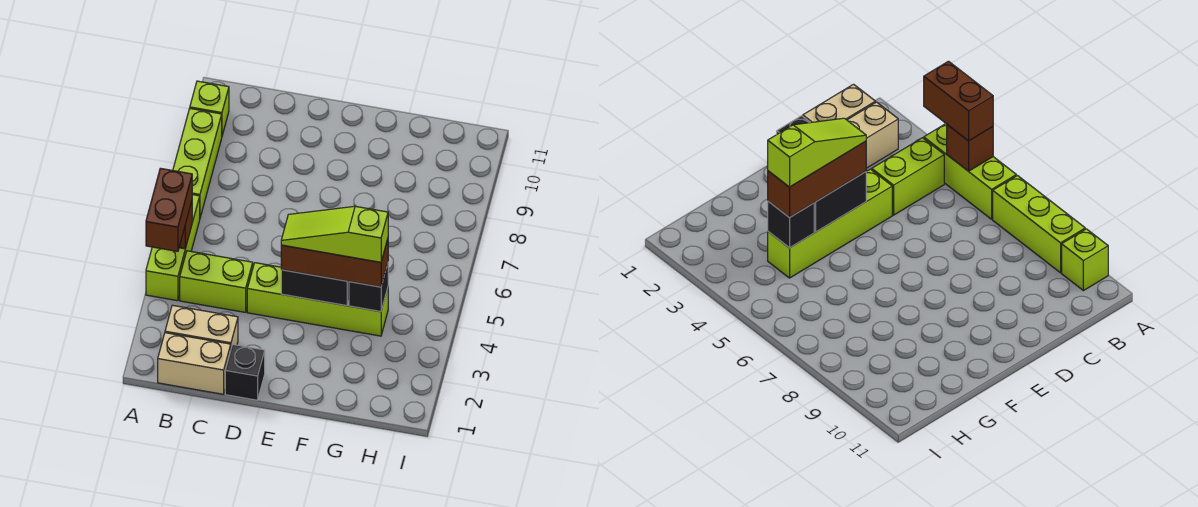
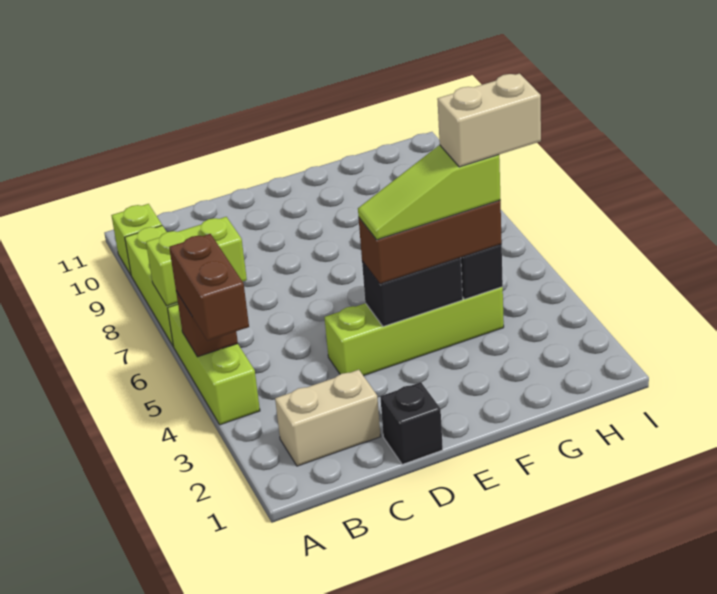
tan 1x2 brick [158,333,231,394] -> tan 1x2 brick moved to [437,74,541,167]
lime 1x2 brick [180,251,253,312] -> lime 1x2 brick moved to [146,217,247,306]

